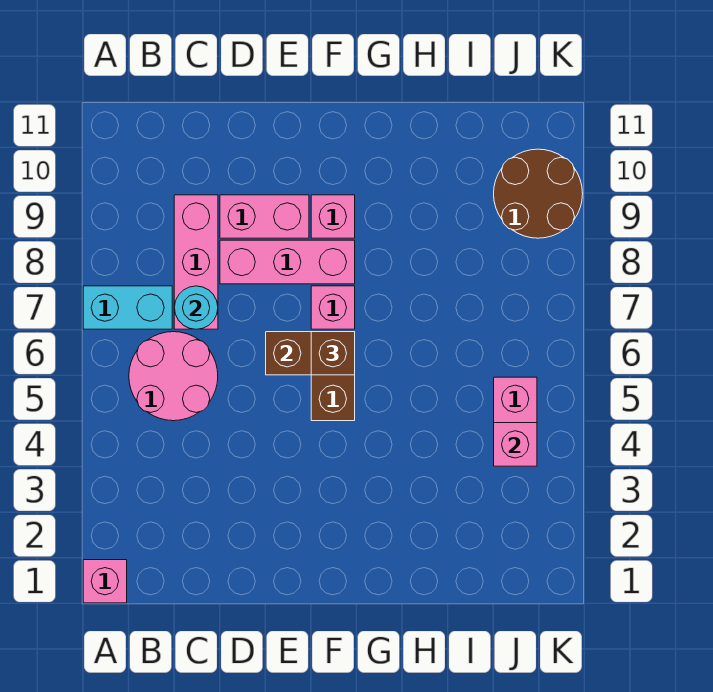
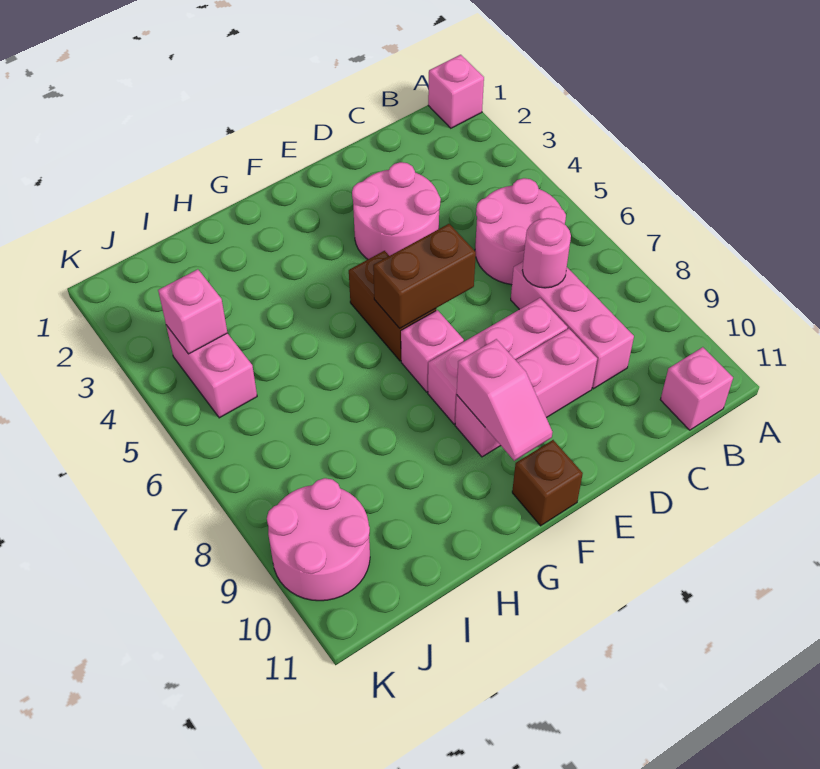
cyan 1x2 brick [83,286,172,329] -> none
none -> pink 1x1 brick [660,347,733,430]
cyan 1x1 round brick [174,286,218,329] -> pink 1x1 round brick [522,218,571,288]
none -> pink 2x2 round brick [352,162,441,259]
brown 1x1 brick [311,332,355,375] -> brown 1x1 brick moved to [512,440,583,526]
none -> pink 1x2 slope [457,339,552,461]
brown 2x2 round brick [494,149,583,238] -> pink 2x2 round brick [267,478,370,601]

